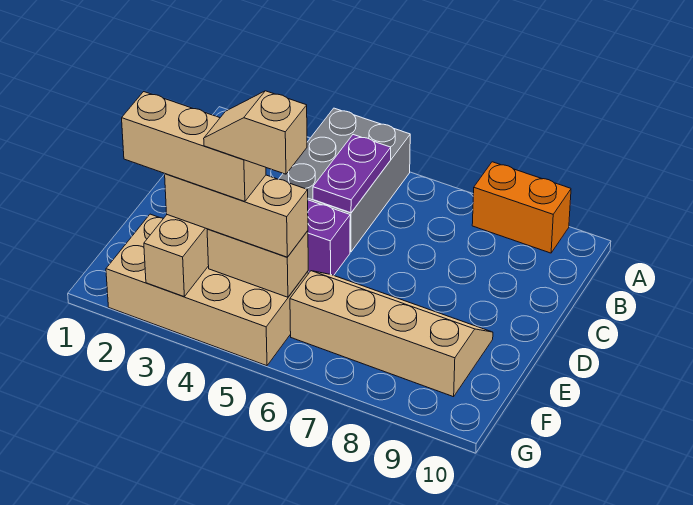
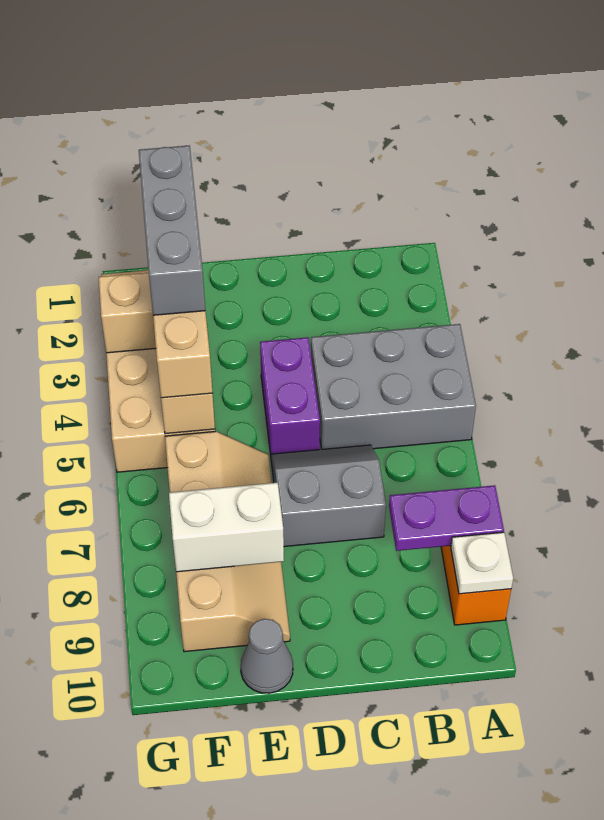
none -> white 1x1 plate [451,532,513,594]
purple 1x2 plate [313,135,391,213] -> purple 1x2 plate moved to [389,485,504,551]
none -> grey 2x2 slope [271,445,386,547]
none -> white 1x2 brick [169,482,284,572]
none -> grey 1x1 cone [241,619,293,693]
tan 1x3 brick [122,92,266,201] -> grey 1x3 brick [139,145,205,315]
tan 1x2 slope [204,91,307,174] -> none

